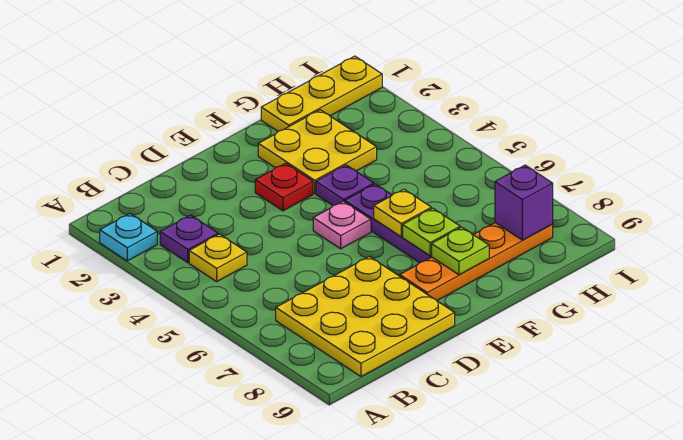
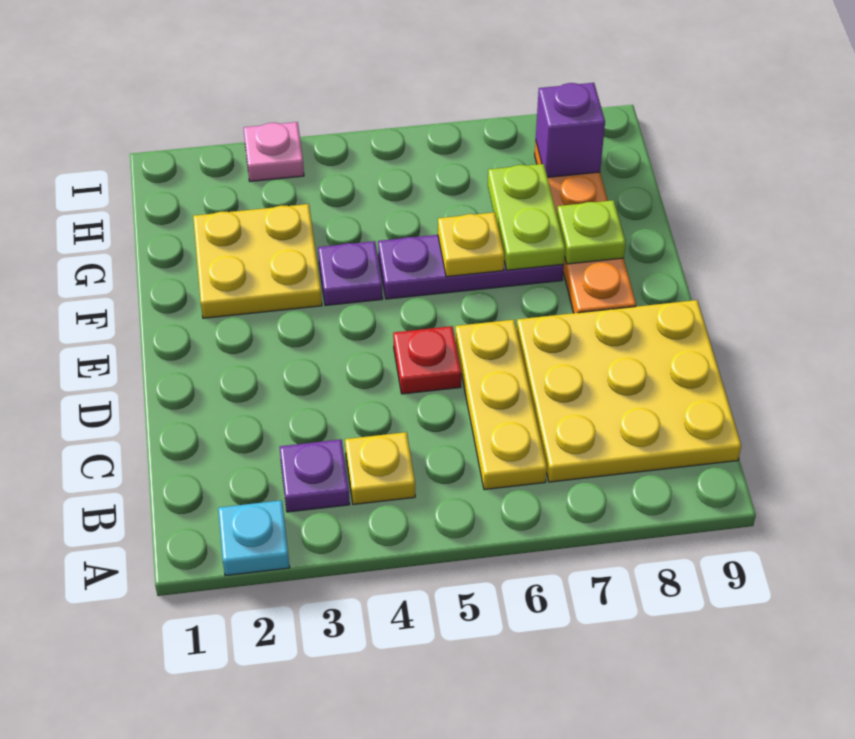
red 1x1 plate [255,163,313,211] -> red 1x1 plate moved to [393,326,461,394]
pink 1x1 plate [313,201,371,249] -> pink 1x1 plate moved to [244,122,304,181]
lime 1x1 plate [403,208,460,256] -> lime 1x2 plate [488,164,565,270]
yellow 1x3 plate [261,56,382,131] -> yellow 1x3 plate moved to [455,320,547,490]

